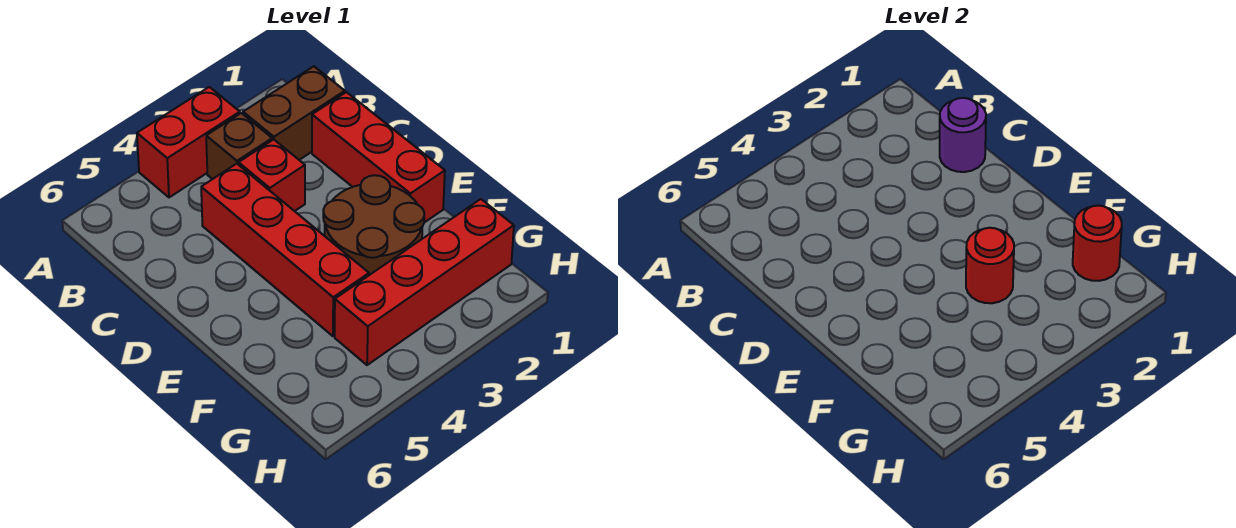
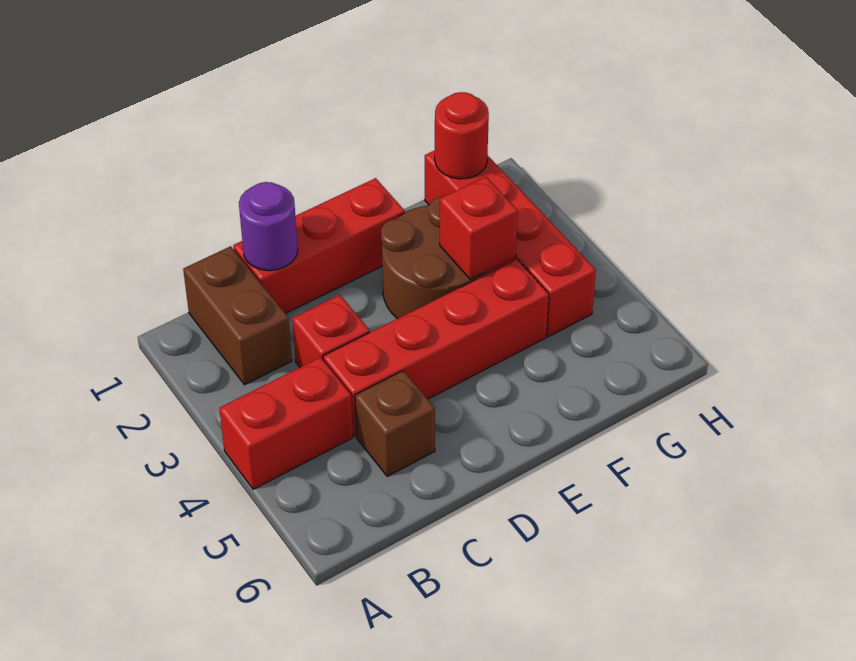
red 1x2 brick [137,87,240,197] -> red 1x2 brick turned to [219,357,353,489]
brown 1x1 brick [206,113,272,179] -> brown 1x1 brick moved to [355,371,435,476]
red 1x1 round brick [966,228,1014,303] -> red 1x1 brick [440,177,518,280]

